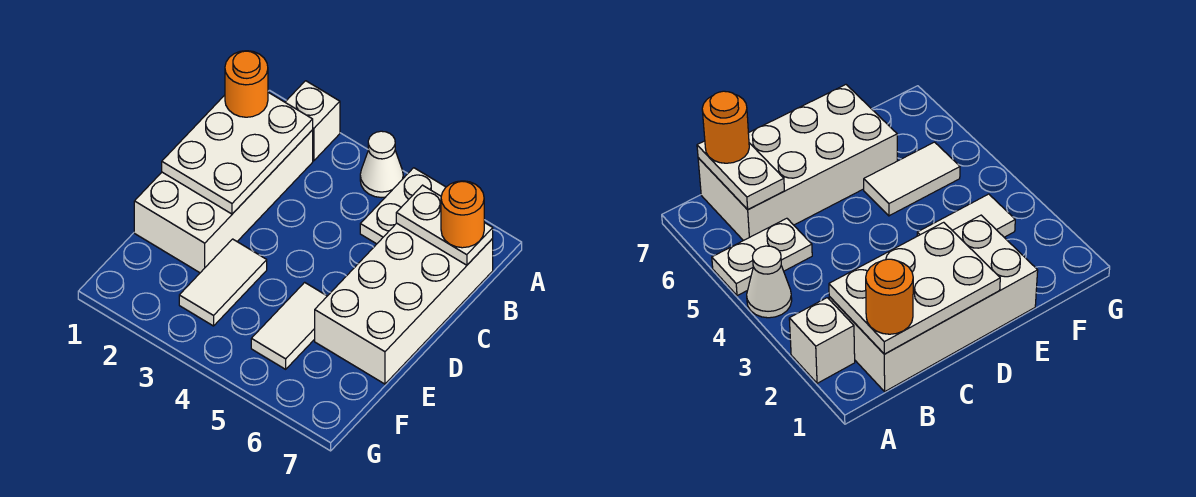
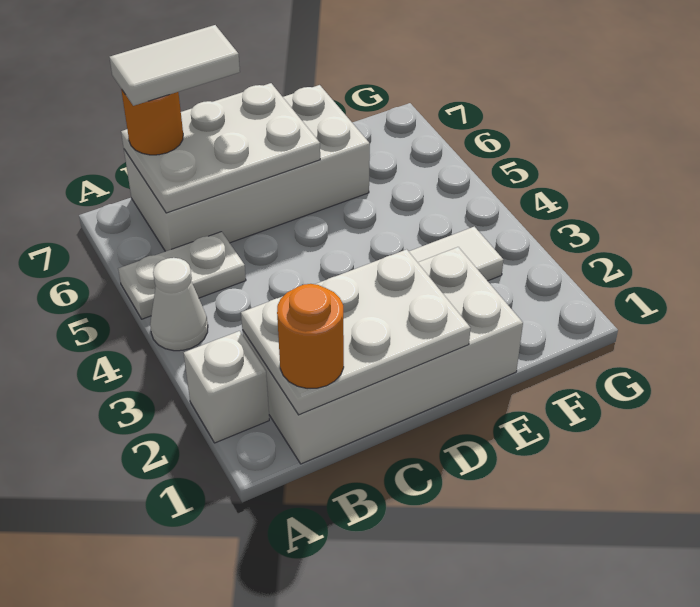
white 1x2 plate [396,185,493,265] -> white 2x3 plate [121,83,320,213]
white 1x2 tile [251,282,327,369] -> white 1x2 tile moved to [109,25,240,106]

